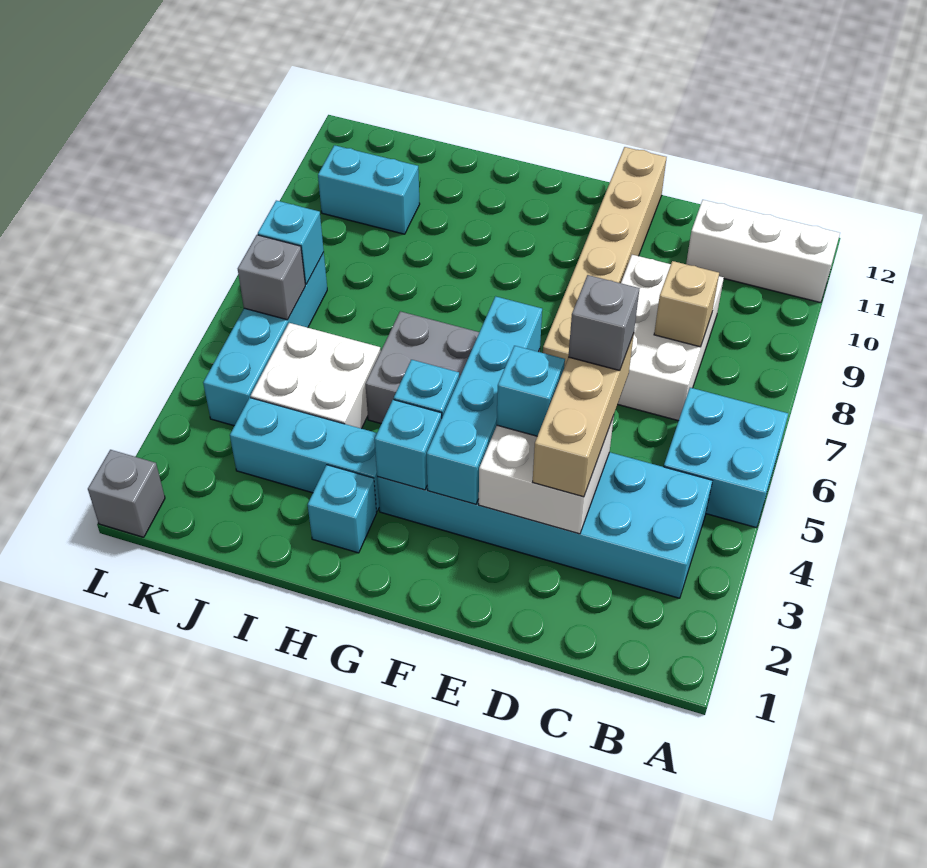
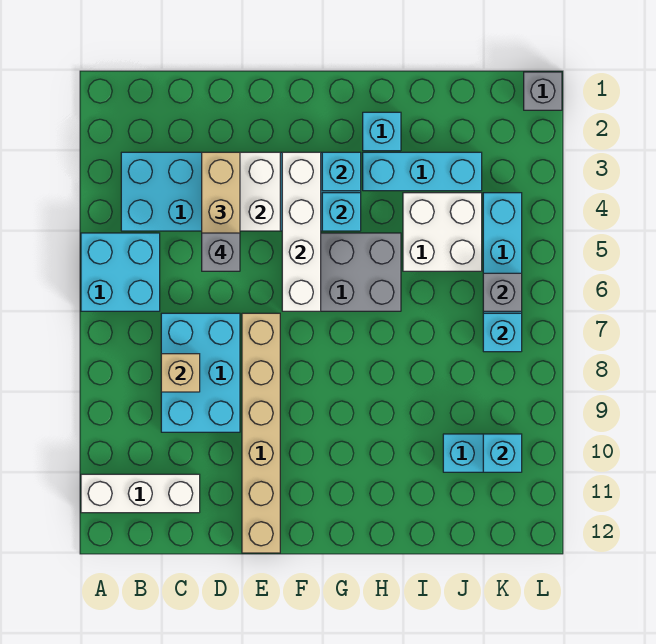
white 2x3 brick [618,255,724,421] -> cyan 2x3 brick [161,313,240,432]
cyan 1x1 brick [497,346,565,436] -> cyan 1x1 brick moved to [483,434,522,472]
cyan 1x4 brick [427,296,542,504] -> white 1x4 brick [282,152,321,311]

